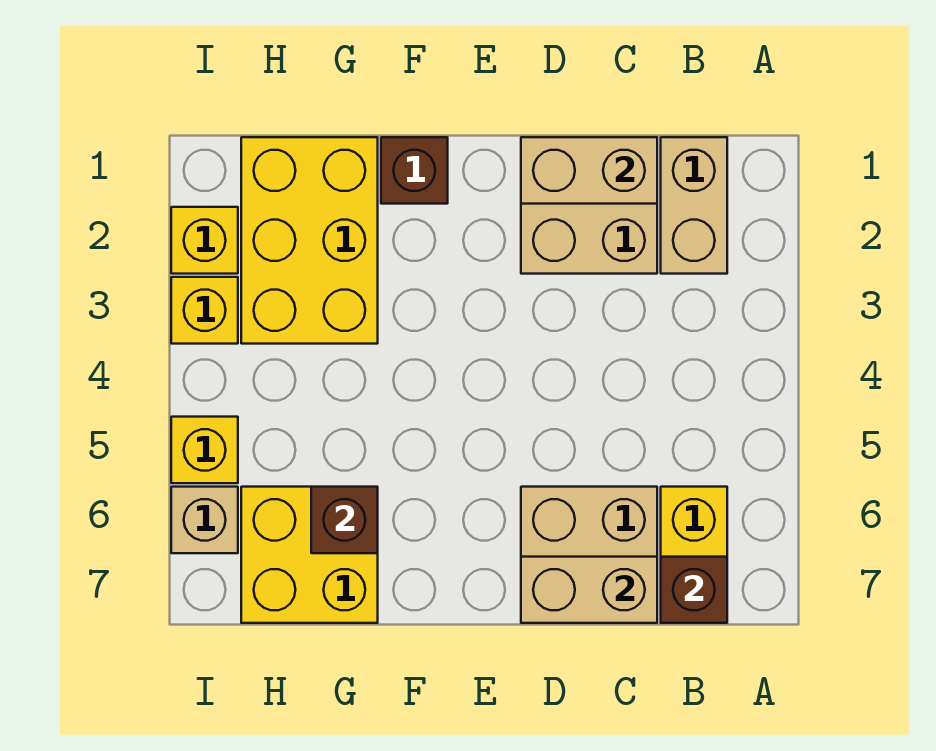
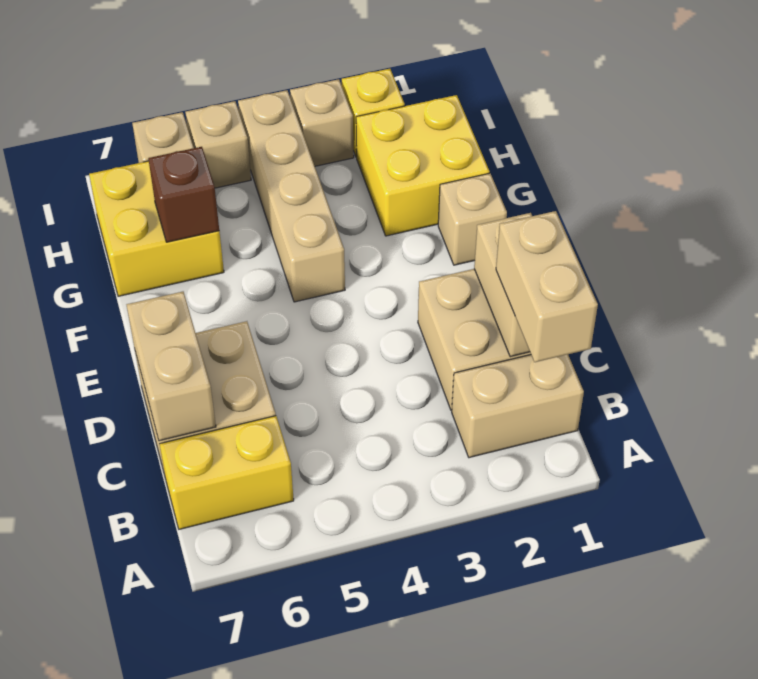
none -> tan 1x2 brick [496,211,598,362]
brown 1x1 brick [661,557,727,623] -> none
brown 1x1 brick [381,137,448,204] -> tan 1x1 brick [438,173,507,265]
none -> tan 1x4 brick [238,90,345,302]
yellow 2x3 brick [241,137,378,344] -> yellow 2x2 brick [356,95,490,236]
yellow 1x1 brick [171,277,238,344] -> tan 1x1 brick [290,79,354,166]
yellow 1x1 brick [171,417,238,483] -> tan 1x1 brick [185,101,251,188]

